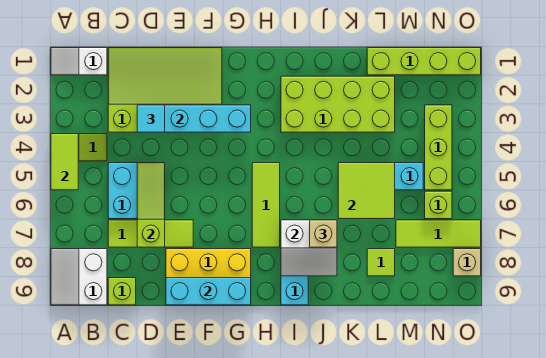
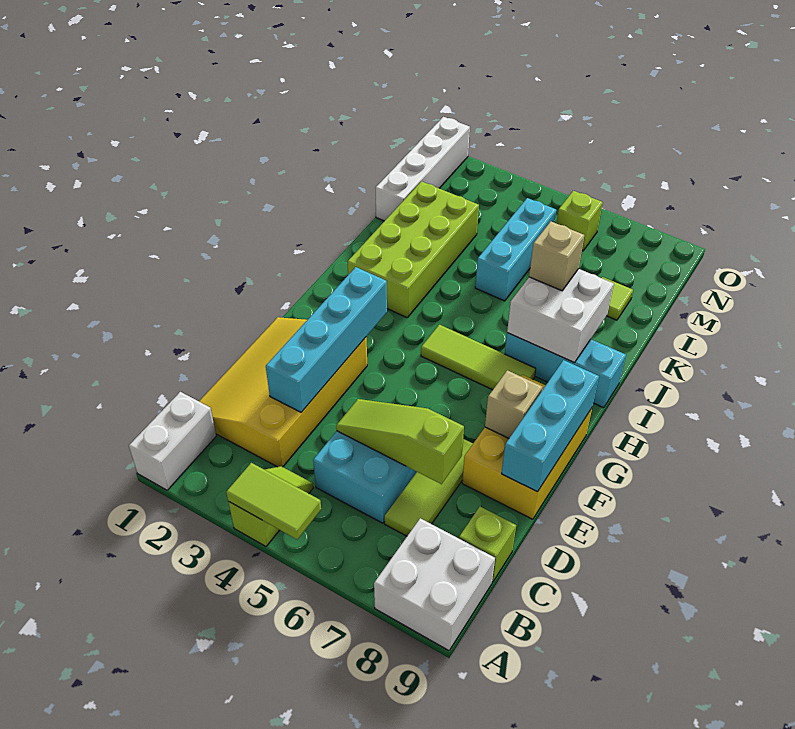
white 1x2 slope [51,48,107,75] -> white 1x2 brick [129,392,216,490]
white 2x2 slope [51,249,107,305] -> white 2x2 brick [374,518,495,651]
lime 3x4 slope [108,48,222,132] -> yellow 3x4 slope [199,317,367,467]
cyan 1x1 tile [137,105,165,132] -> none
white 2x2 slope [281,220,337,276] -> white 2x2 brick [507,269,614,362]
lime 2x2 tile [338,163,395,219] -> none
lime 1x4 brick [367,48,481,75] -> white 1x4 brick [376,117,470,221]
lime 1x3 tile [396,220,481,247] -> none
lime 1x3 brick [425,105,452,190] -> none
tan 1x1 brick [453,249,481,276] -> tan 1x1 brick moved to [485,370,542,438]

